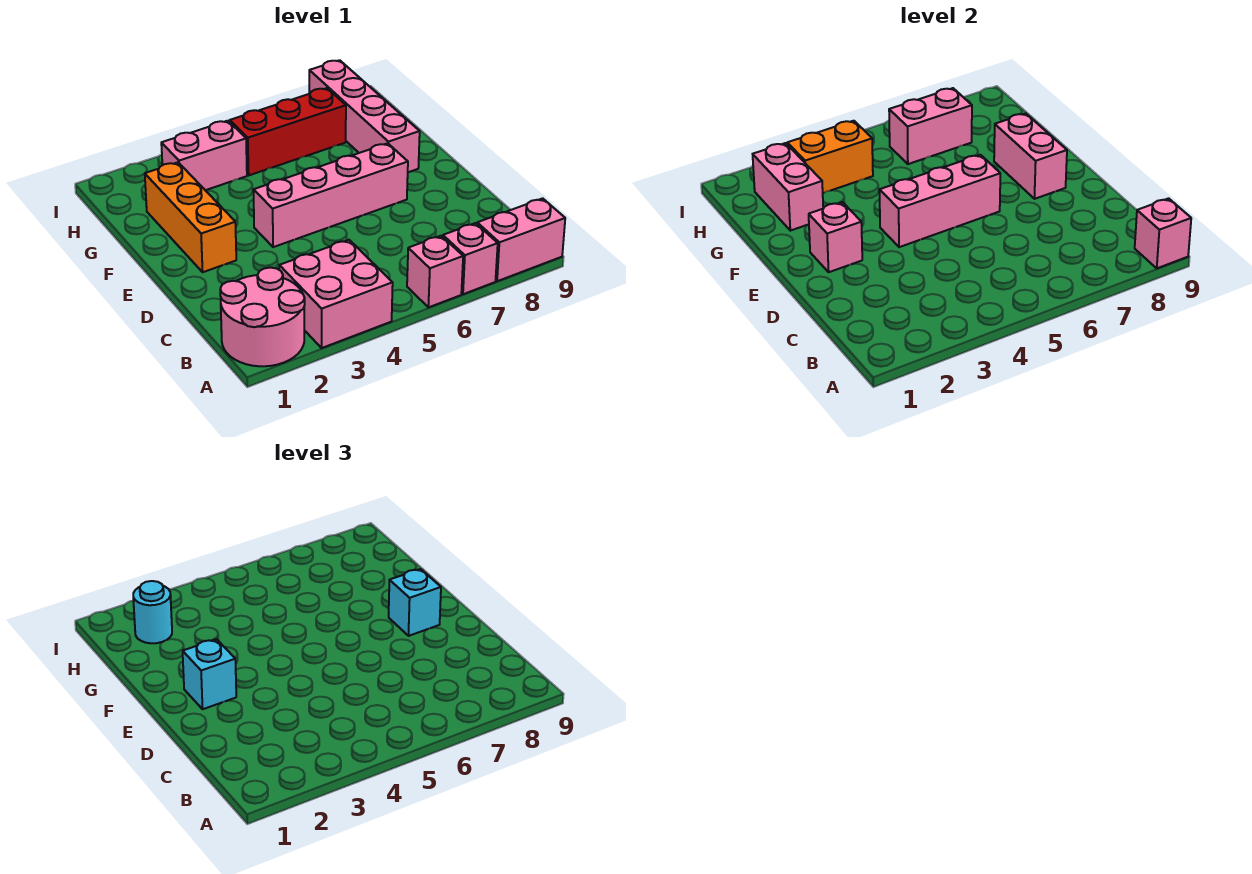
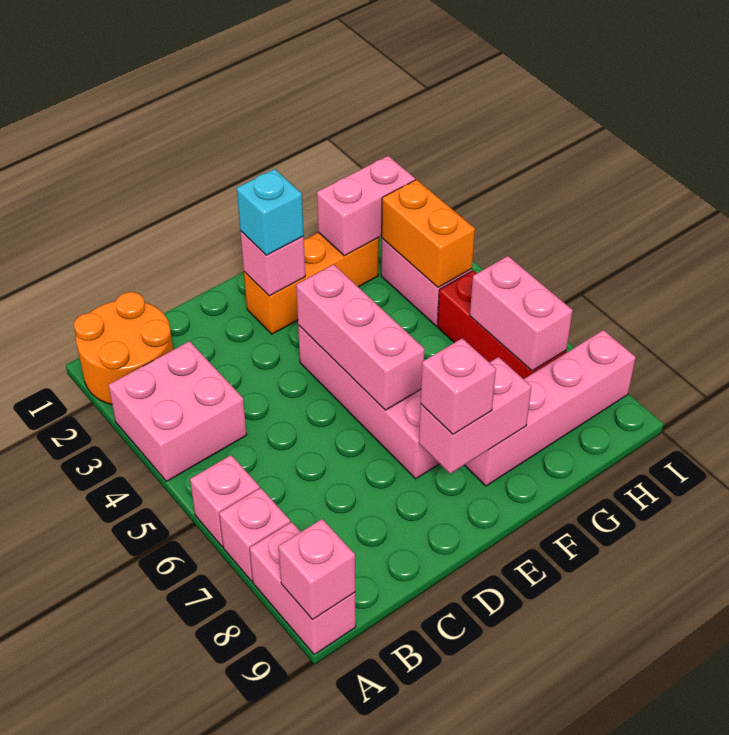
pink 2x2 round brick [220,268,305,366] -> orange 2x2 round brick [74,292,173,405]
cyan 1x1 brick [389,569,441,636] -> pink 1x1 brick [421,338,496,434]
cyan 1x1 round brick [133,581,172,643] -> none

